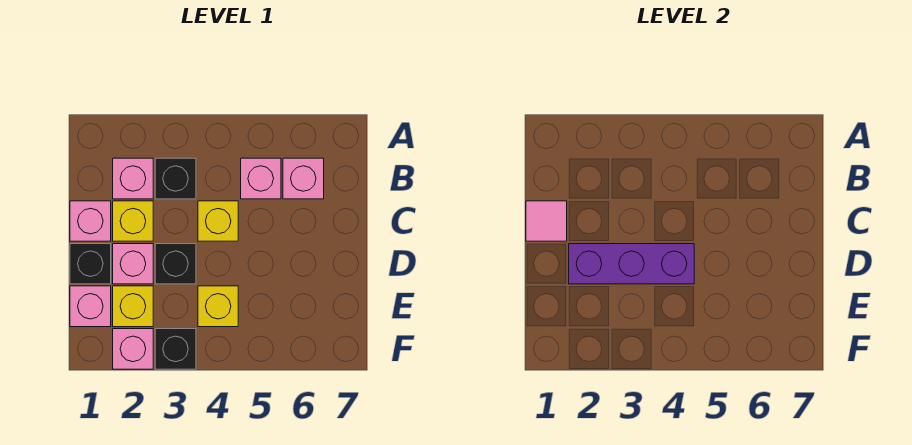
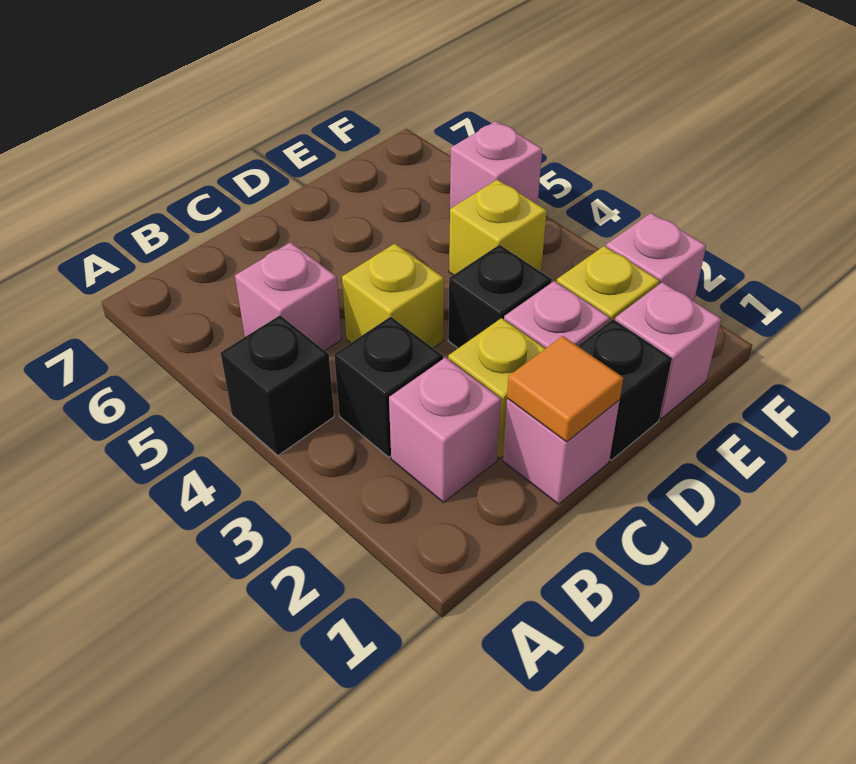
pink 1x1 brick [283,158,324,199] -> pink 1x1 brick moved to [450,121,542,209]
pink 1x1 tile [526,201,567,241] -> orange 1x1 tile [507,336,623,442]
purple 1x3 brick [569,244,694,284] -> none
black 1x1 brick [155,329,196,369] -> black 1x1 brick moved to [221,315,334,456]

